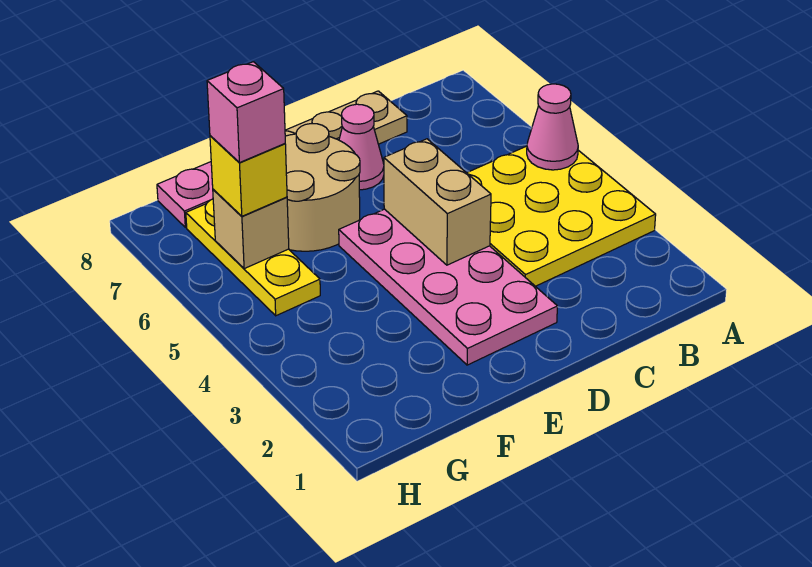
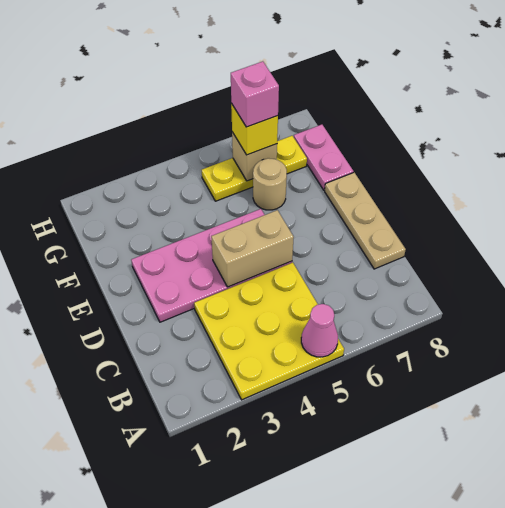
pink 1x1 cone [339,104,384,190] -> none
tan 2x2 round brick [285,124,360,251] -> tan 1x1 round brick [253,158,287,210]

